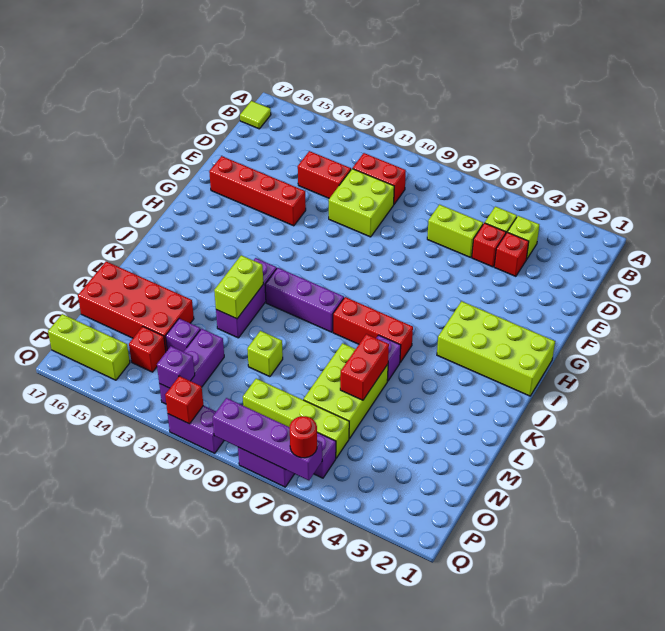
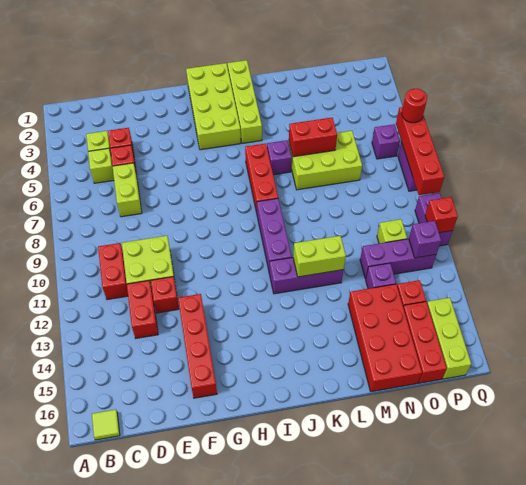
none -> red 1x1 brick [151,277,179,313]
lime 1x1 brick [247,331,283,377] -> lime 1x1 brick moved to [377,219,407,244]
lime 1x4 brick [243,379,349,458] -> lime 1x4 brick moved to [228,60,262,143]
none -> red 1x3 brick [403,302,447,383]
purple 1x4 brick [213,398,322,480] -> red 1x4 brick [396,107,444,195]

